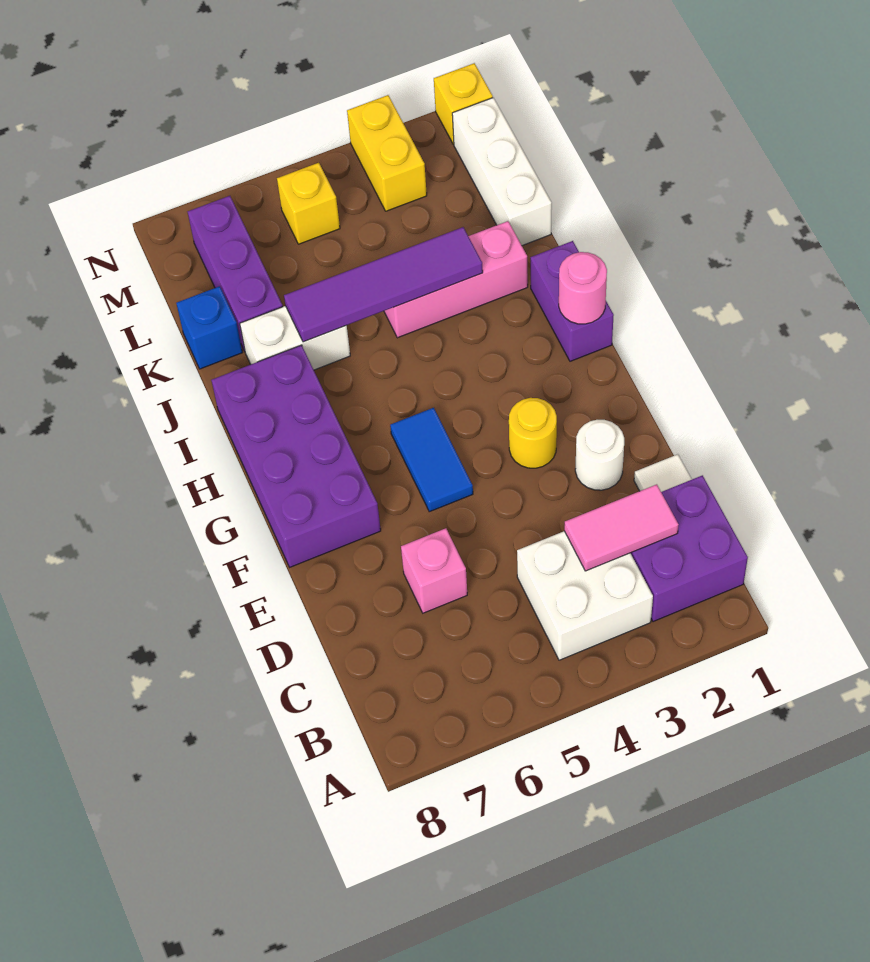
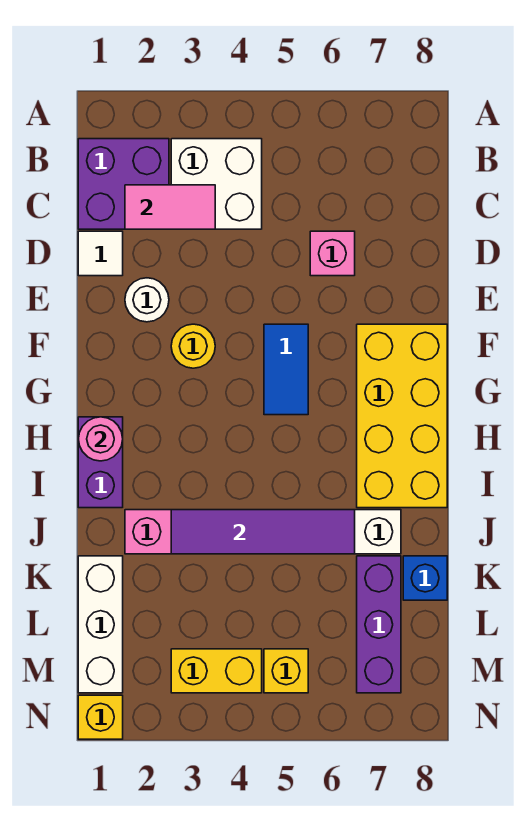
purple 2x4 brick [211,345,381,567] -> yellow 2x4 brick [357,324,447,508]
yellow 1x2 brick [347,95,427,211] -> yellow 1x2 brick turned to [171,649,262,693]

